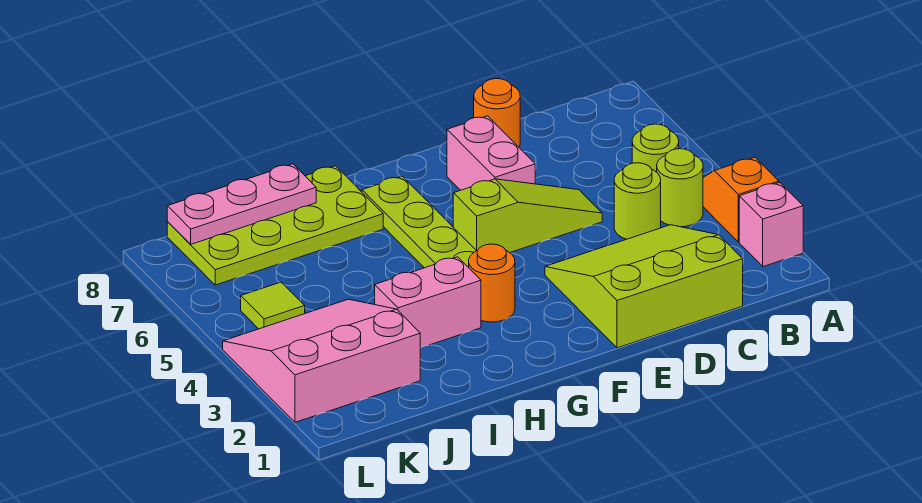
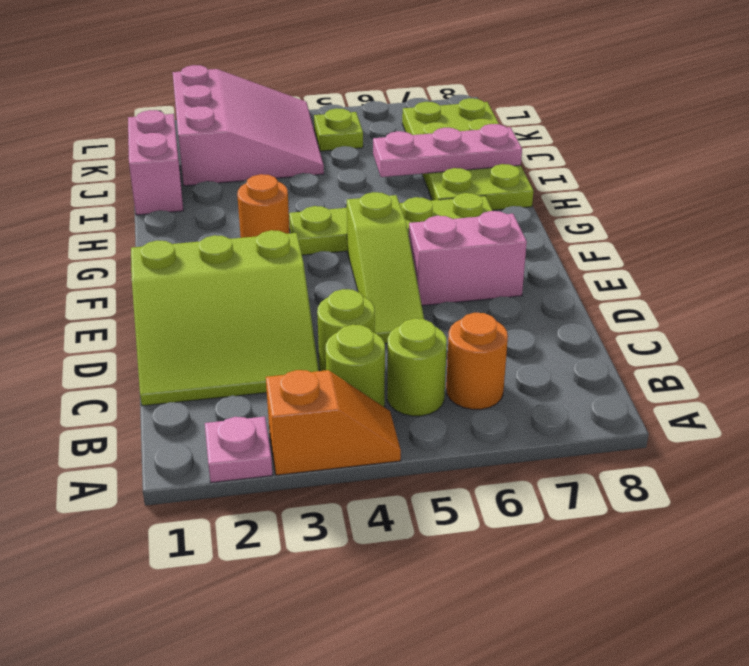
pink 1x1 brick [739,183,803,267] -> pink 1x1 plate [205,417,272,483]
lime 3x3 slope [545,225,743,348] -> lime 3x3 slope turned to [131,230,319,406]
orange 1x1 round brick [474,79,520,147] -> orange 1x1 round brick moved to [446,313,508,409]
pink 1x2 brick [375,257,481,348] -> pink 1x2 brick moved to [128,110,183,215]
pink 1x3 plate [167,164,316,244] -> pink 1x3 plate turned to [373,124,522,177]
lime 1x1 tile [241,282,305,329] -> lime 1x1 plate [314,108,363,151]

